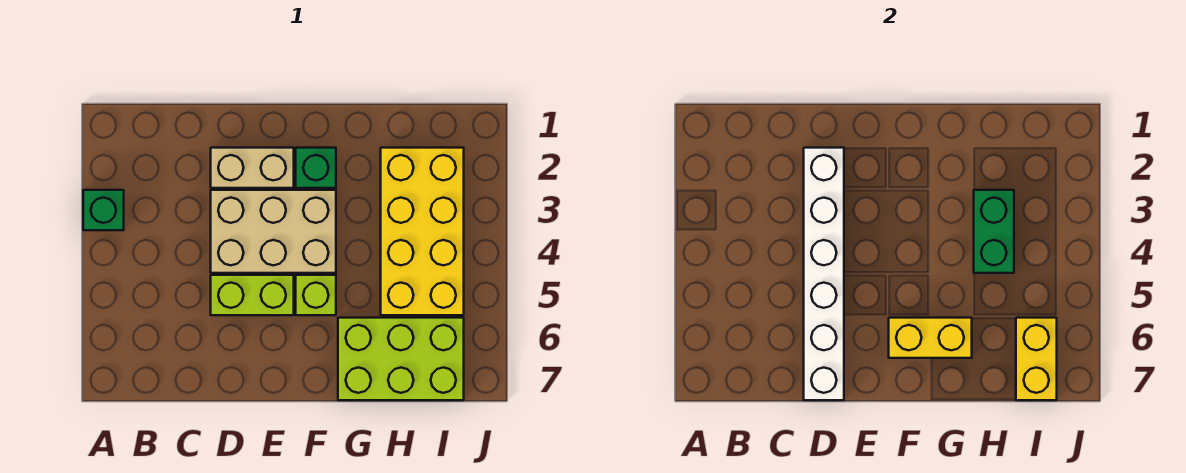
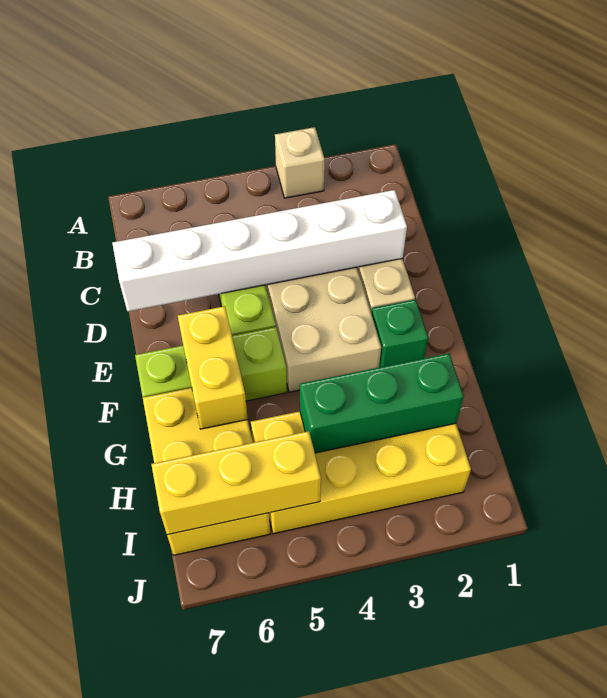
green 1x1 brick [83,190,124,230] -> tan 1x1 brick [275,127,325,198]
lime 1x1 brick [296,275,336,315] -> lime 1x3 brick [135,327,287,401]
lime 2x3 brick [338,318,464,400] -> yellow 2x3 brick [143,388,270,555]
green 1x2 brick [974,190,1014,273] -> green 1x3 brick [300,353,464,453]
yellow 1x2 brick [1016,318,1057,400] -> yellow 1x3 brick [151,431,321,535]

